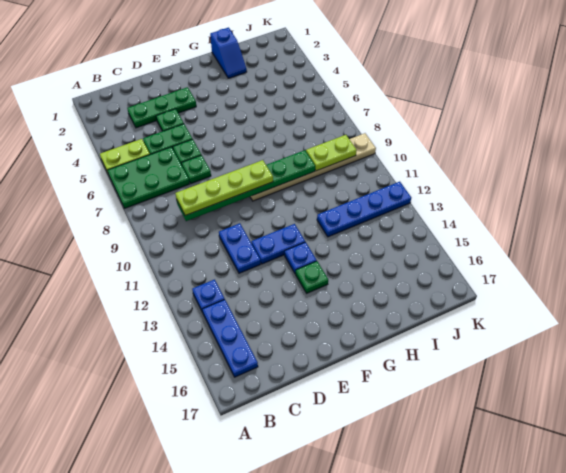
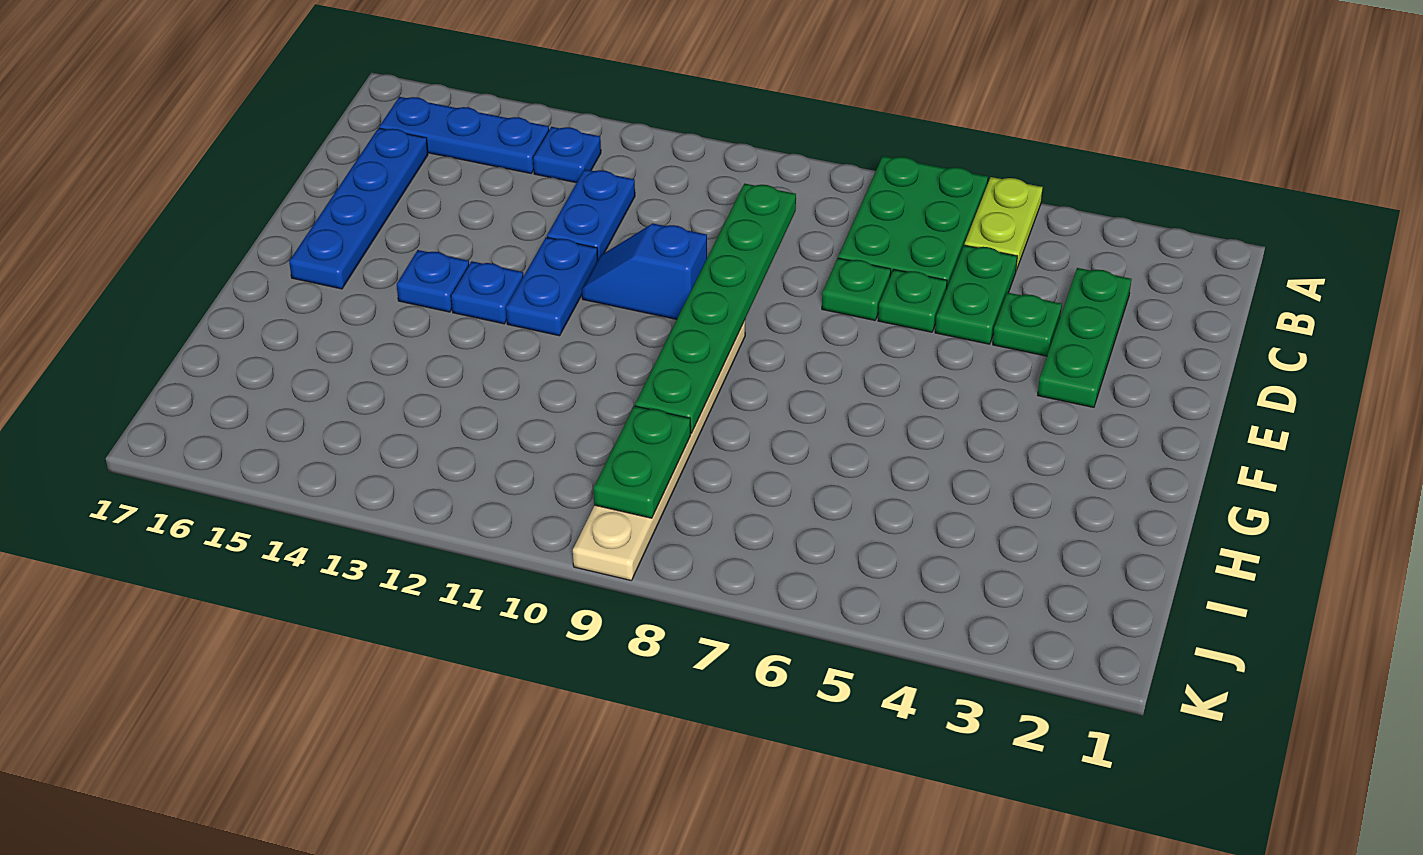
lime 1x4 plate [175,160,273,216] -> none
blue 1x2 plate [219,223,261,273] -> blue 1x2 plate turned to [547,169,635,259]
green 1x1 plate [296,261,328,293] -> blue 1x1 plate [397,250,469,312]
blue 1x2 slope [210,28,247,78] -> blue 1x2 slope moved to [582,224,707,319]
blue 1x4 plate [317,182,411,237] -> blue 1x4 plate moved to [289,128,428,289]
lime 1x2 plate [306,135,357,171] -> green 1x2 plate [594,406,691,518]

